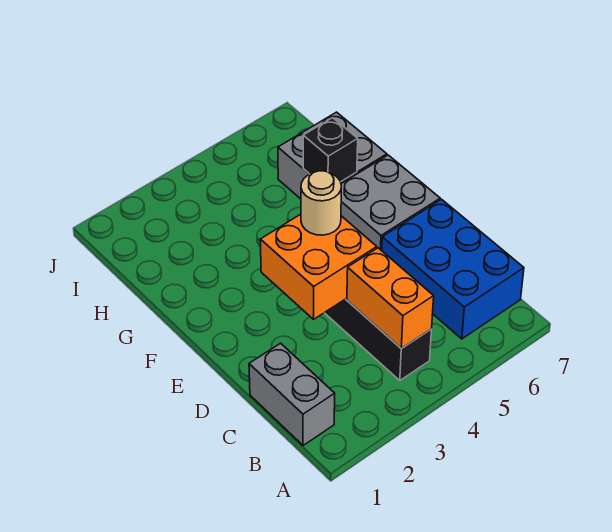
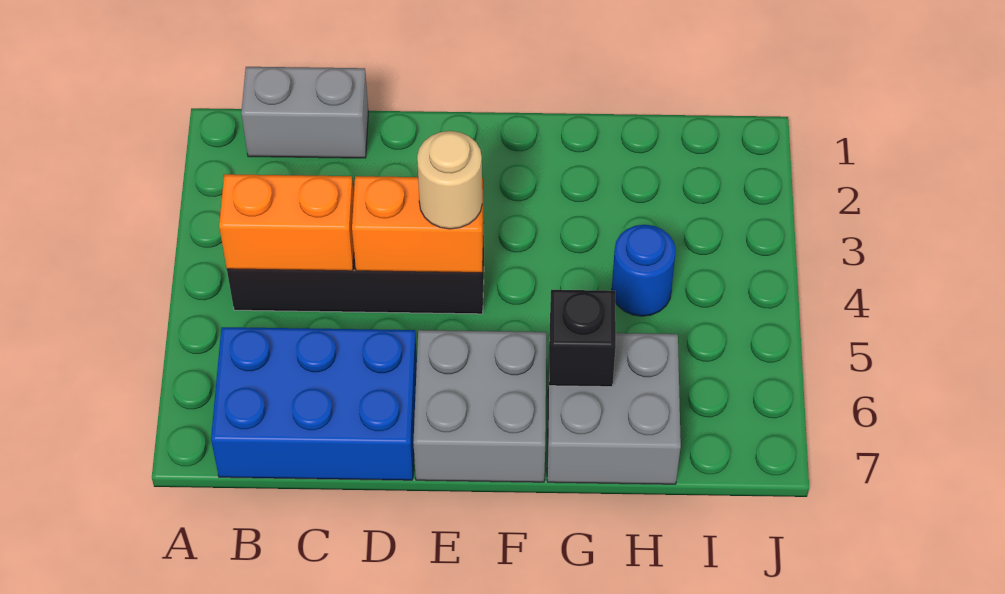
orange 2x2 brick [260,214,377,319] -> orange 1x2 brick [352,176,484,273]
none -> blue 1x1 round brick [612,225,676,316]

